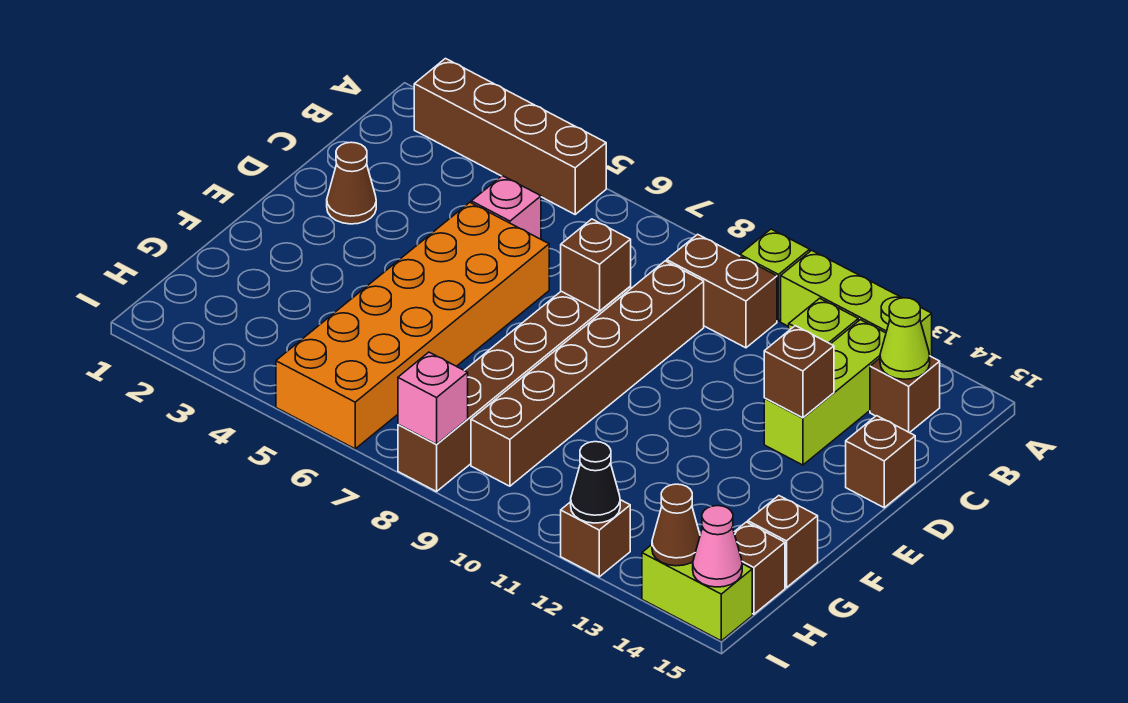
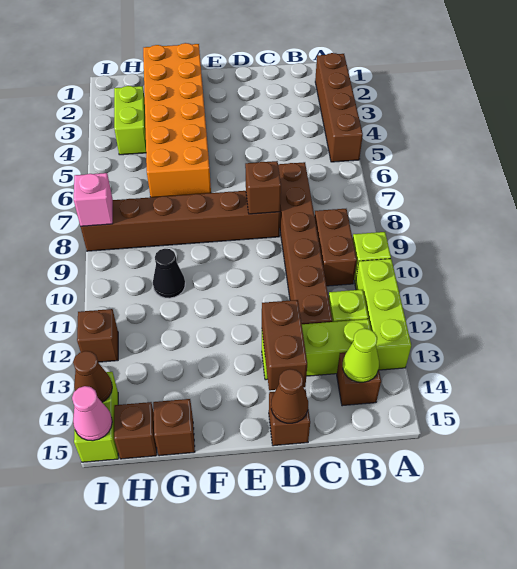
pink 1x1 brick [471,176,541,239] -> none
brown 1x6 brick [471,261,704,486] -> brown 1x6 brick turned to [278,162,332,324]
brown 1x1 cone [327,142,376,224] -> brown 1x1 cone moved to [271,369,308,423]
orange 2x6 brick [276,202,549,449] -> orange 2x6 brick turned to [143,43,211,197]
brown 1x1 brick [764,326,834,418] -> brown 1x2 brick [262,300,307,390]
none -> lime 1x2 brick [114,86,146,155]
black 1x1 cone [571,442,620,523] -> black 1x1 cone moved to [153,249,185,298]

